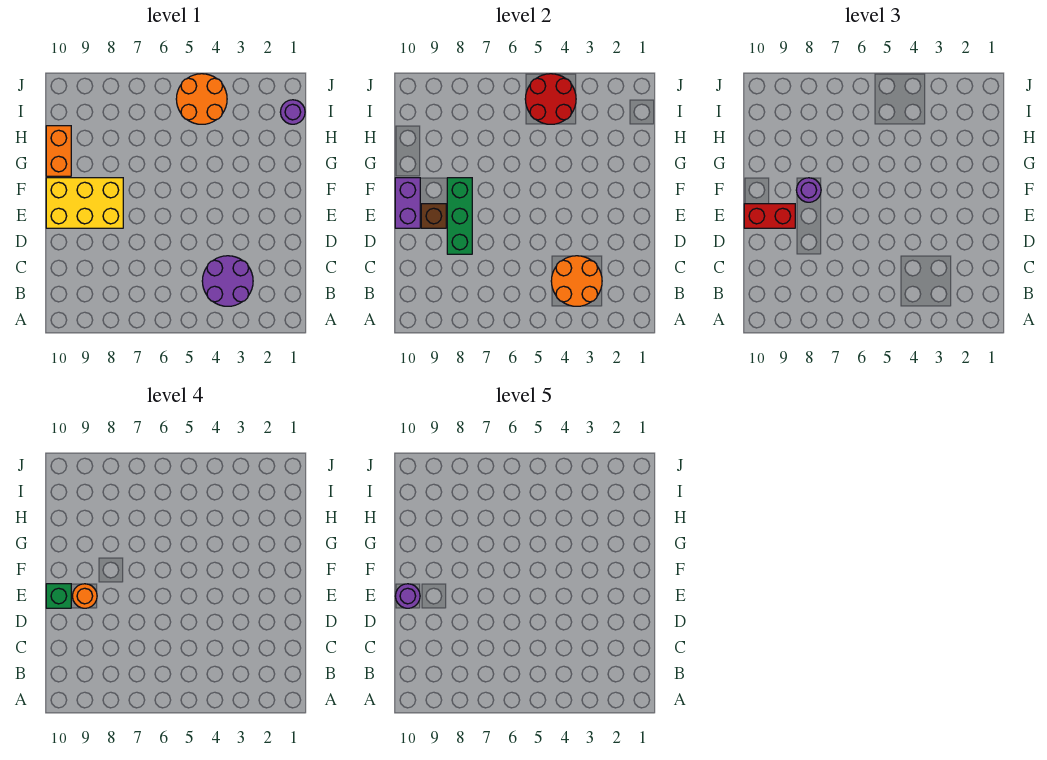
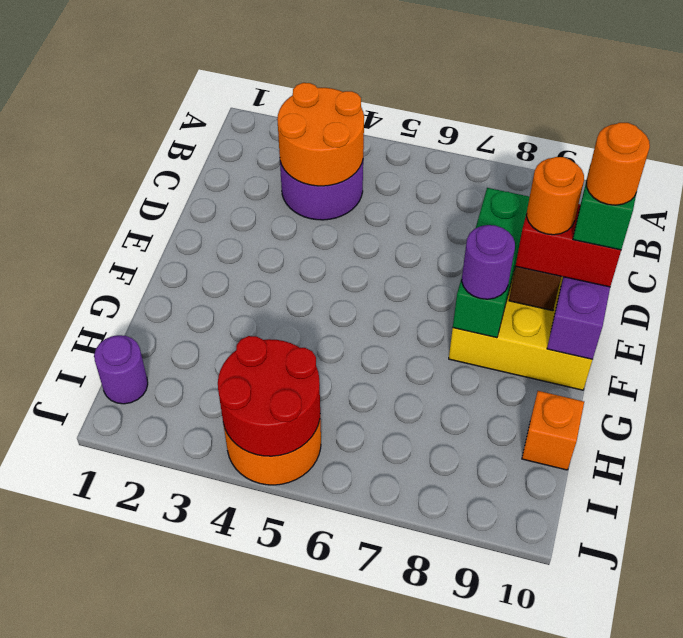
purple 1x1 round brick [395,584,420,608] -> orange 1x1 round brick [587,123,650,205]
orange 1x2 brick [46,126,71,176] -> orange 1x1 brick [522,391,584,470]

